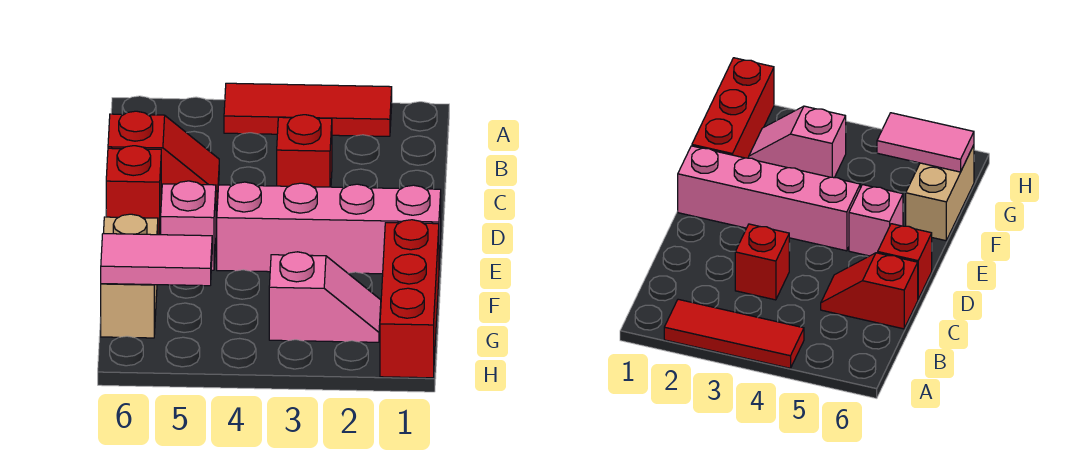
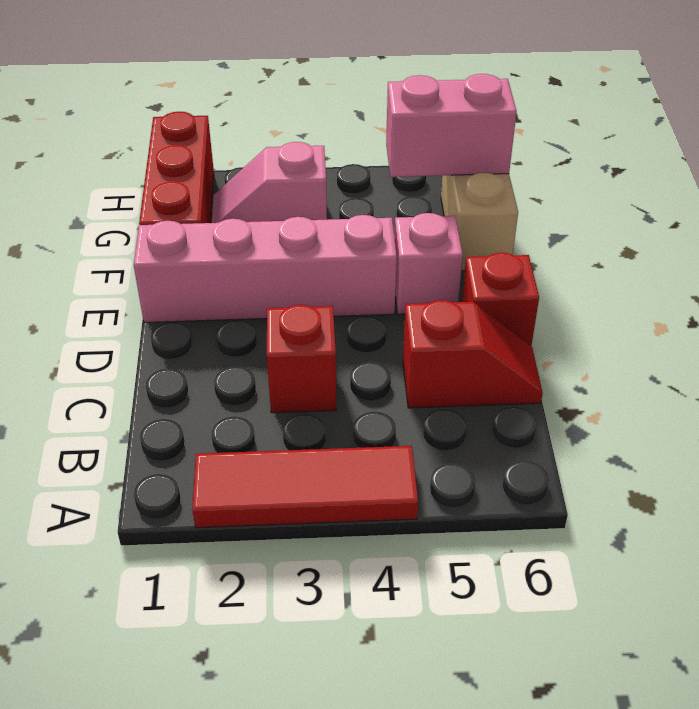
red 1x2 slope [108,111,219,202] -> red 1x2 slope turned to [403,300,543,408]
pink 1x2 tile [101,234,212,286] -> pink 1x2 brick [386,74,517,177]

